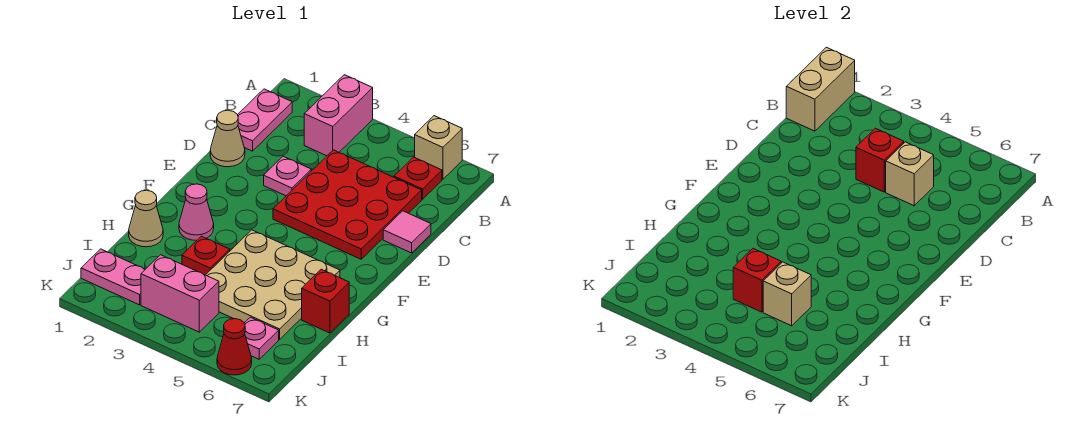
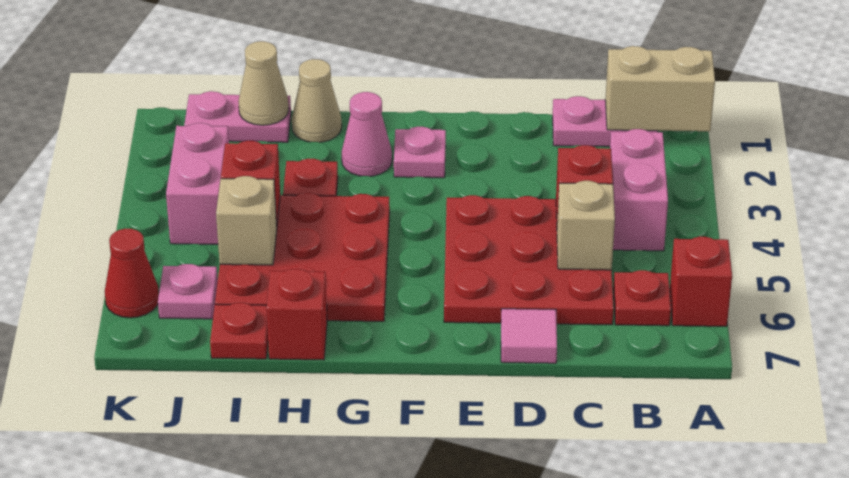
pink 1x2 brick [304,75,373,156] -> pink 1x2 brick turned to [610,129,668,251]
tan 1x1 brick [415,116,462,179] -> red 1x1 brick [670,237,732,326]
tan 1x1 cone [210,110,245,167] -> tan 1x1 cone moved to [238,41,289,125]
pink 1x1 plate [264,156,311,196] -> pink 1x1 plate moved to [394,127,446,178]
tan 3x3 plate [206,230,340,339] -> red 3x3 plate [215,193,390,321]
none -> red 1x1 plate [210,303,268,359]
pink 1x2 plate [81,249,145,305] -> pink 1x2 plate turned to [184,91,291,142]

